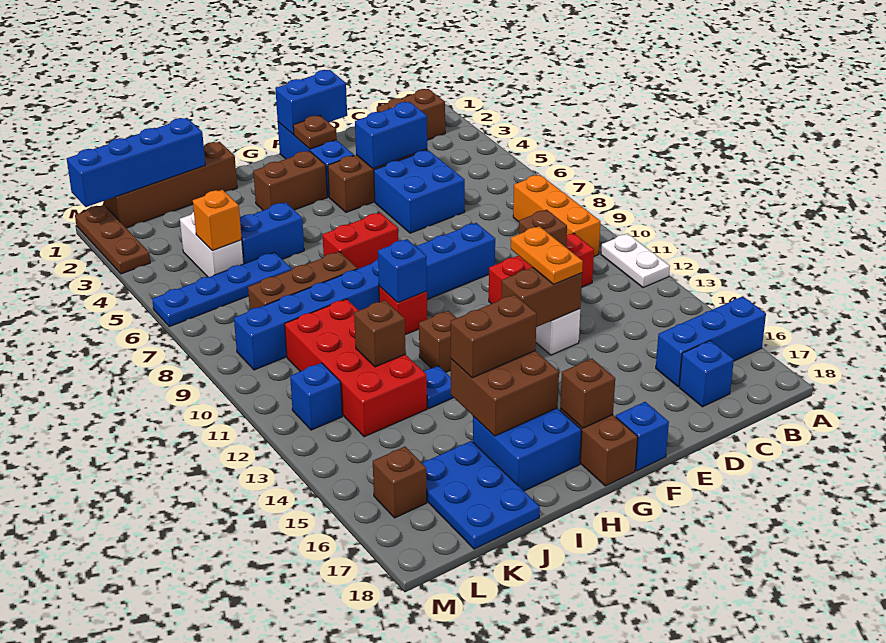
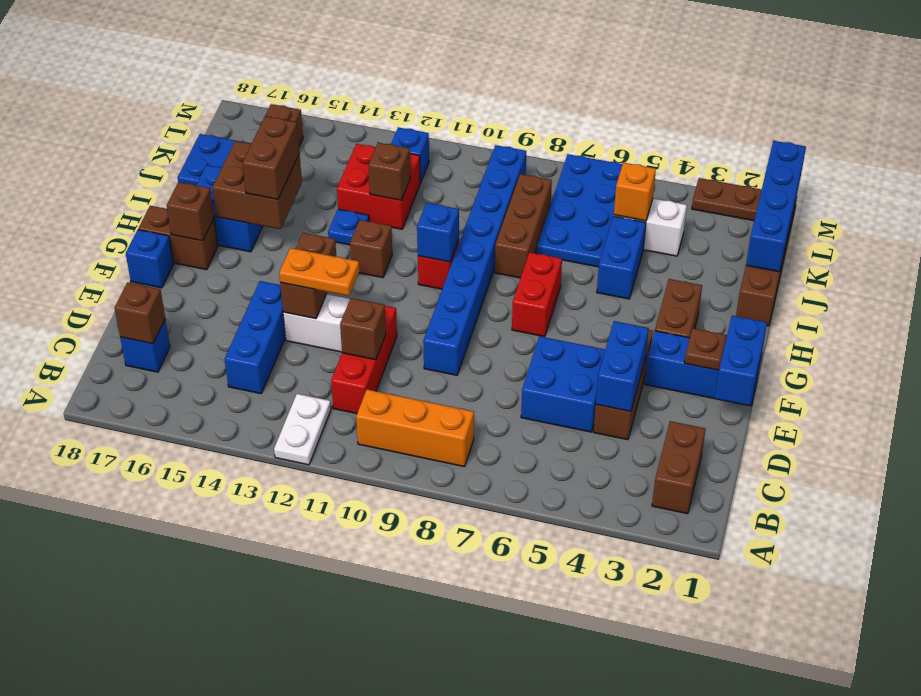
white 1x2 plate [601,233,670,288] -> white 1x2 plate turned to [274,394,331,465]
blue 1x3 brick [656,296,766,387] -> blue 1x3 brick moved to [225,281,286,394]
none -> brown 1x1 brick [115,282,165,344]
blue 1x4 plate [152,252,291,327] -> blue 2x4 plate [537,154,623,267]
red 2x4 brick [285,299,427,437] -> red 2x2 brick [337,144,420,229]

